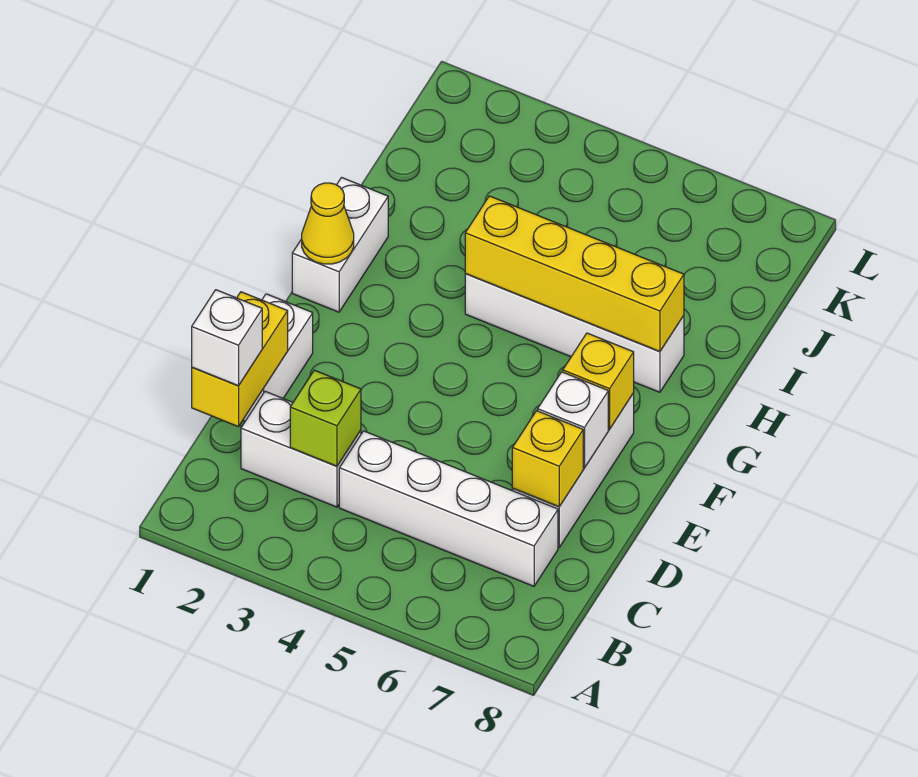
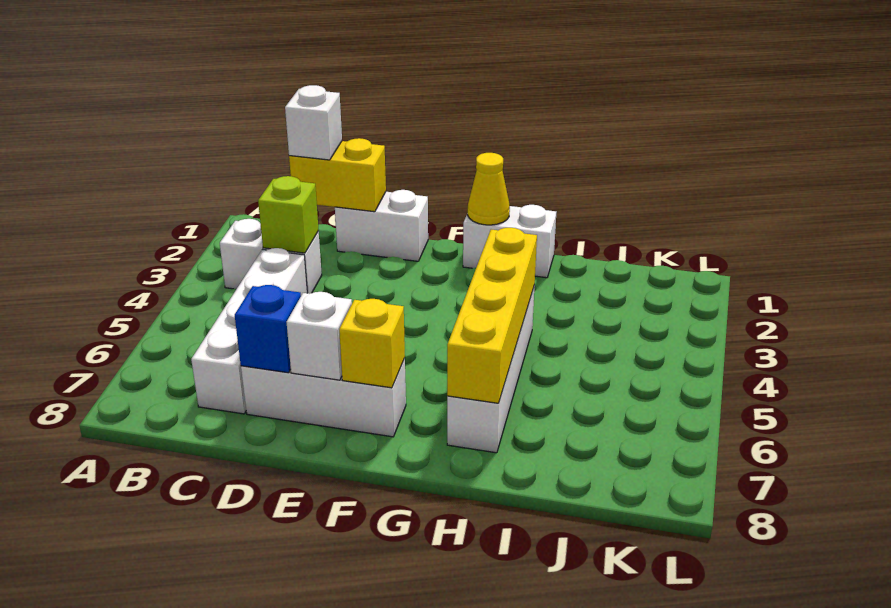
white 1x2 brick [241,391,361,507] -> white 1x2 brick turned to [220,219,322,294]
yellow 1x1 brick [512,411,583,507] -> blue 1x1 brick [235,285,301,373]

